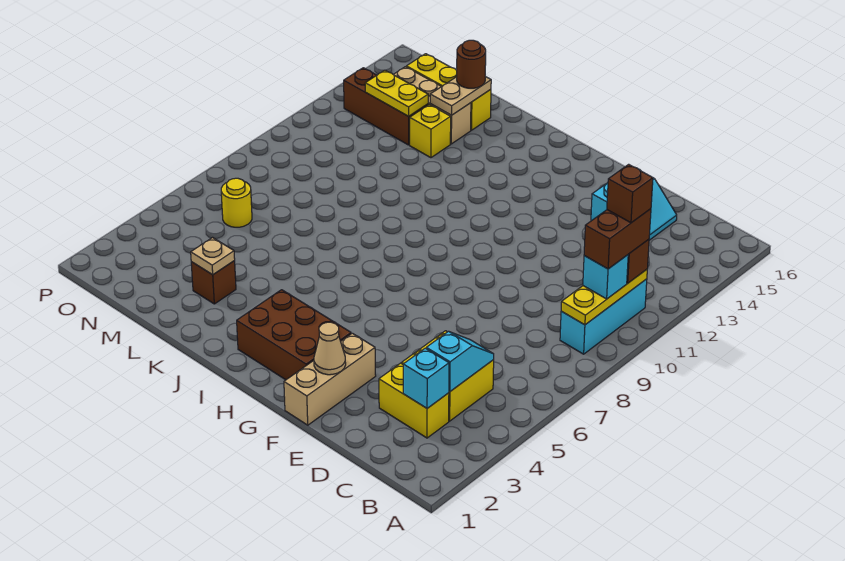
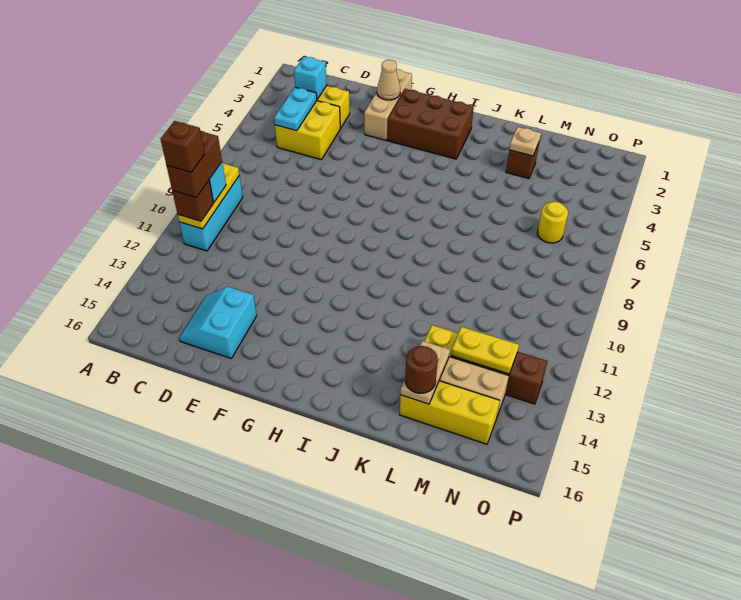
cyan 1x2 slope [426,331,494,392] -> cyan 1x2 plate [274,87,317,131]

